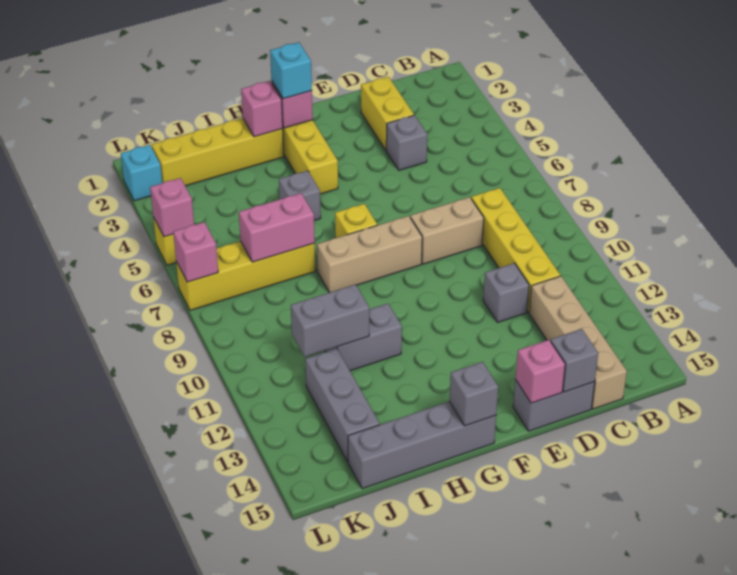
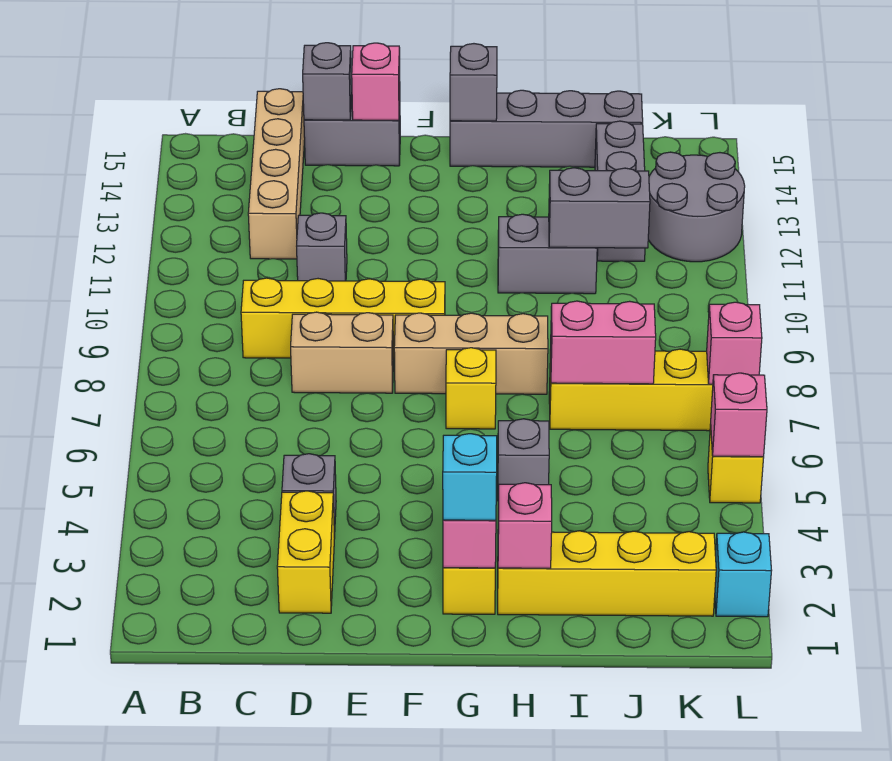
yellow 1x4 brick [471,188,560,312] -> yellow 1x4 brick turned to [241,278,445,359]
none -> grey 2x2 round brick [648,152,745,262]

